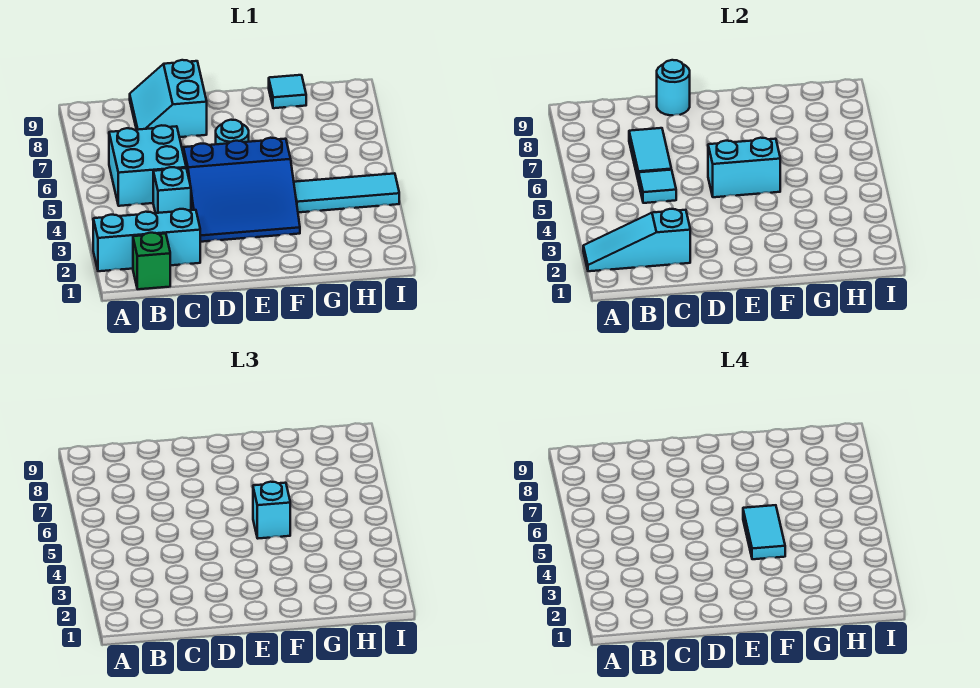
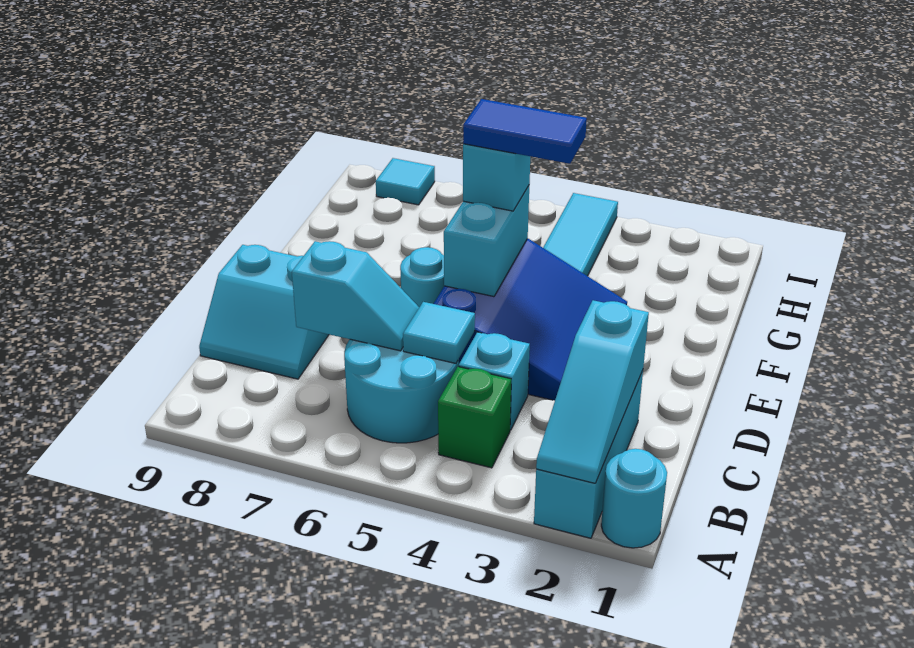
green 1x1 brick [133,233,170,289] -> green 1x1 brick moved to [438,367,511,468]
cyan 2x2 brick [109,125,186,206] -> cyan 2x2 round brick [344,339,459,443]
cyan 1x2 tile [629,128,671,182] -> cyan 1x2 slope [292,241,419,351]
cyan 1x1 round brick [657,60,690,115] -> cyan 1x1 round brick moved to [601,449,667,548]
cyan 1x2 tile [743,505,785,559] -> blue 1x2 tile [463,99,587,164]
cyan 1x1 tile [269,75,306,108] -> cyan 1x1 tile moved to [376,158,435,205]

